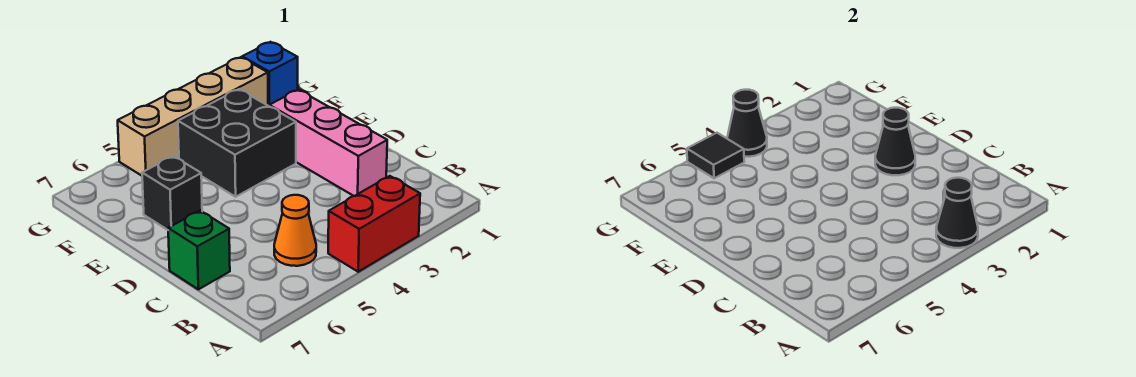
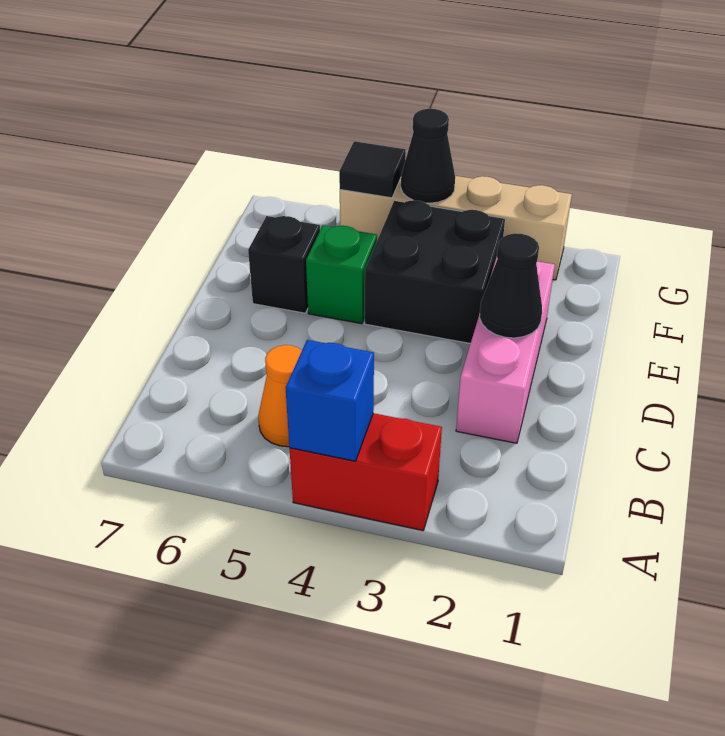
black 1x1 cone [936,178,978,248] -> none
green 1x1 brick [168,211,230,289] -> green 1x1 brick moved to [306,225,377,324]
blue 1x1 brick [242,42,298,106] -> blue 1x1 brick moved to [286,340,374,461]

